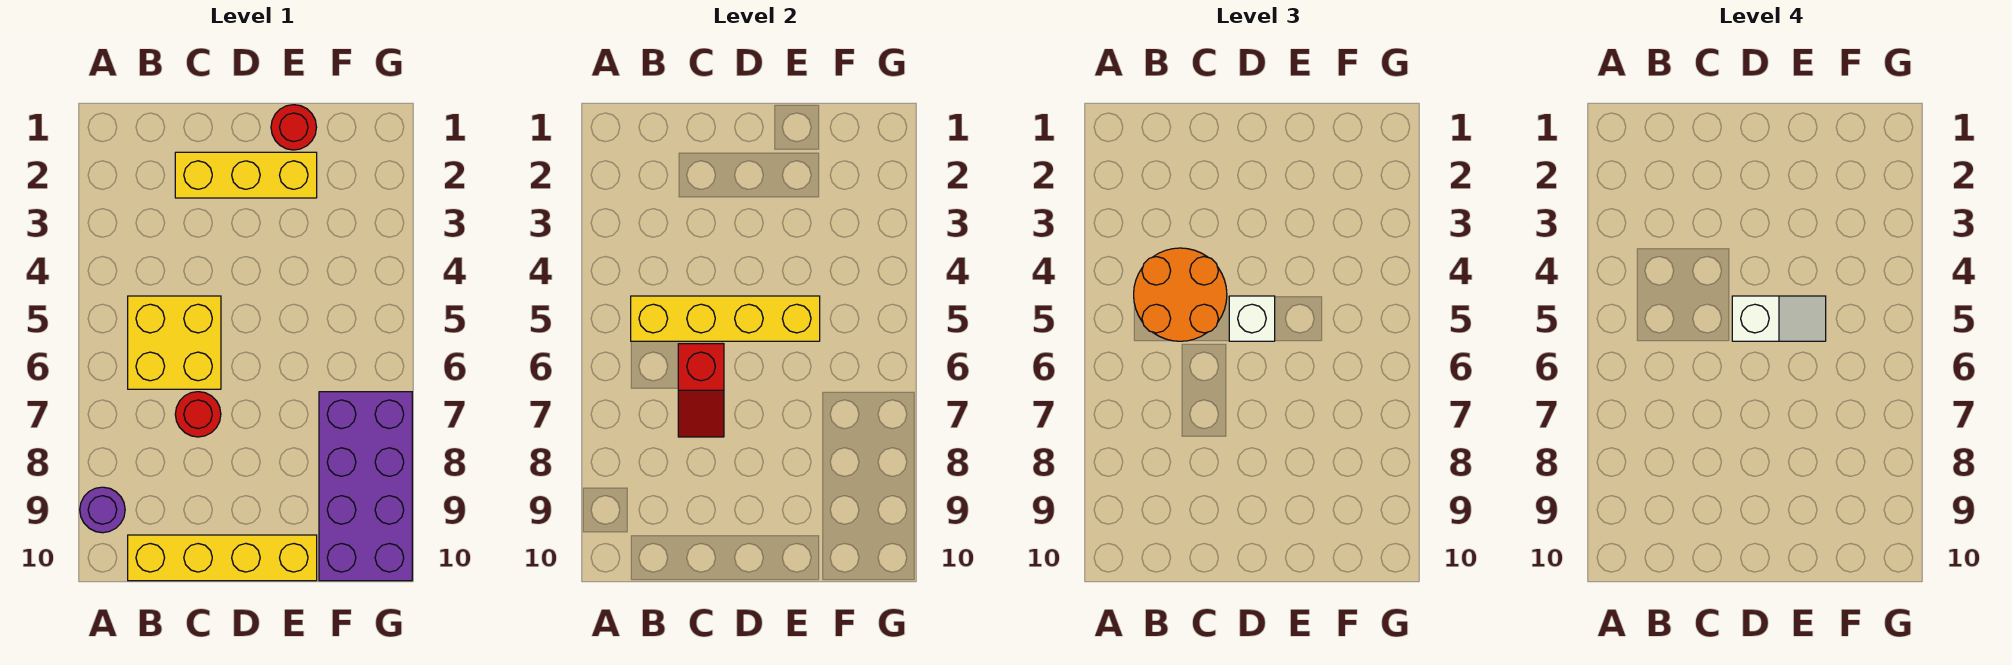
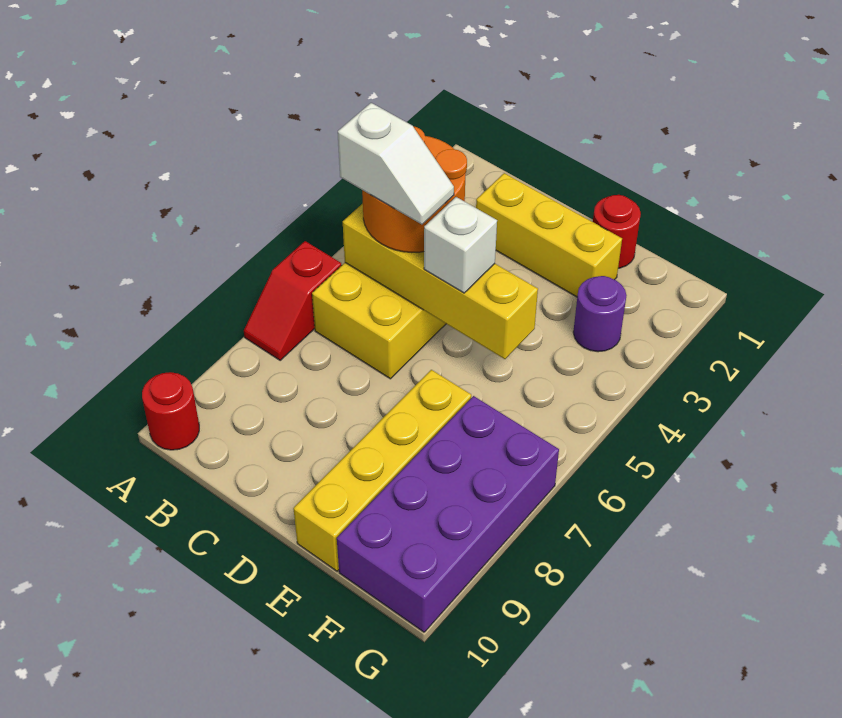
purple 1x1 round brick [80,487,125,533] -> purple 1x1 round brick moved to [573,276,627,352]
yellow 1x4 brick [128,535,317,581] -> yellow 1x4 brick turned to [293,370,471,571]
red 1x2 slope [678,344,724,437] -> red 1x2 slope moved to [244,241,342,360]
red 1x1 round brick [175,392,221,437] -> red 1x1 round brick moved to [142,372,199,450]
white 1x2 slope [1732,296,1826,341] -> white 1x2 slope moved to [338,103,454,224]

